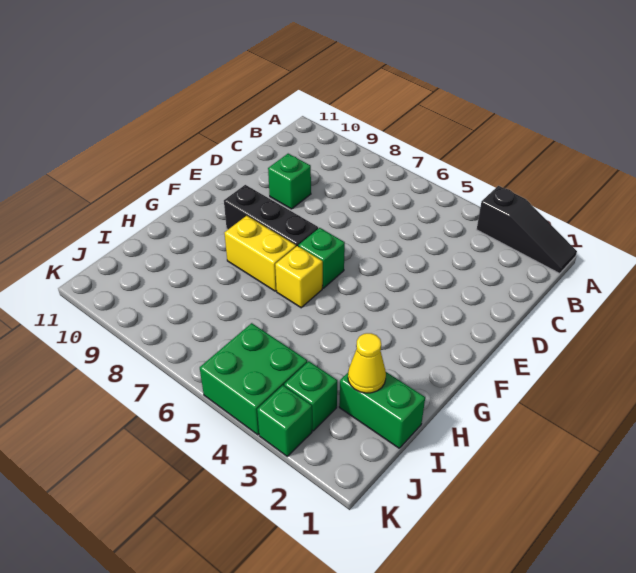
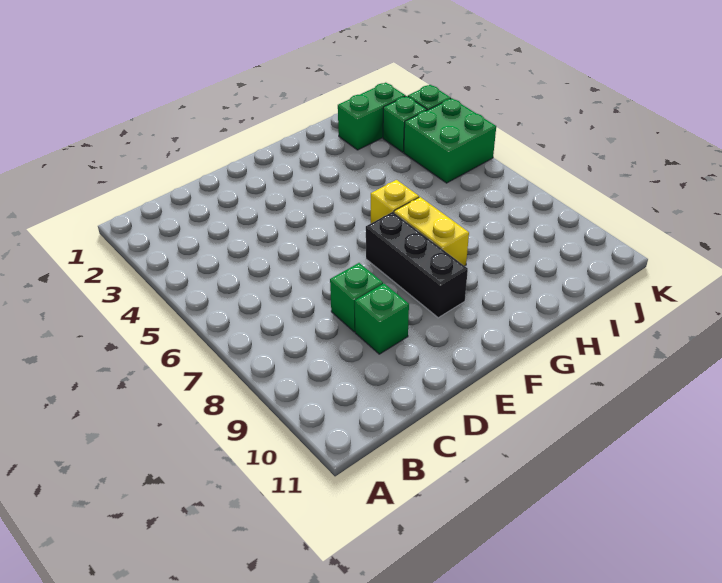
black 1x3 slope [477,186,577,274] -> none
green 1x1 brick [298,228,345,288] -> green 1x1 brick moved to [330,263,383,332]
green 1x2 brick [339,372,425,448] -> green 1x2 brick turned to [338,83,406,150]
yellow 1x1 cone [348,333,386,393] -> none

